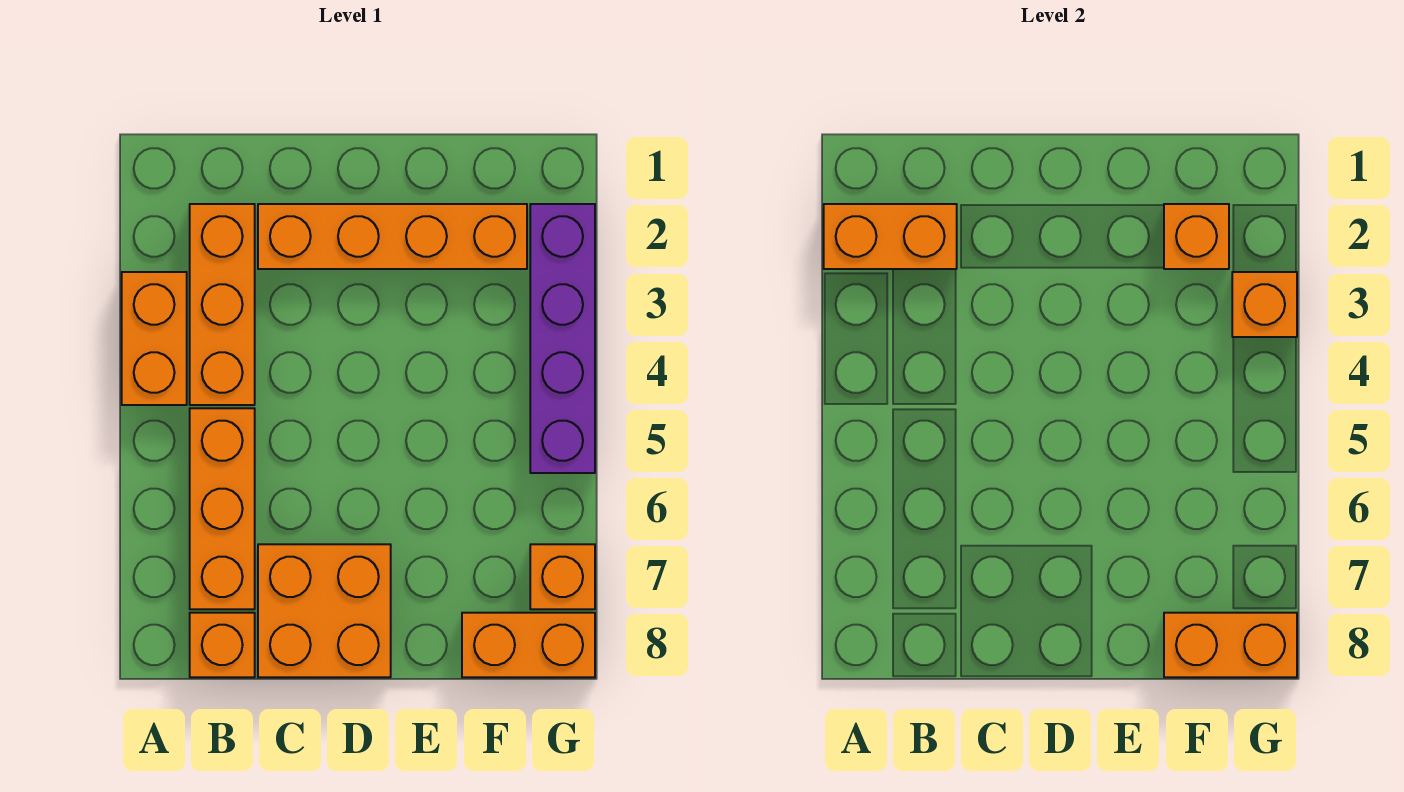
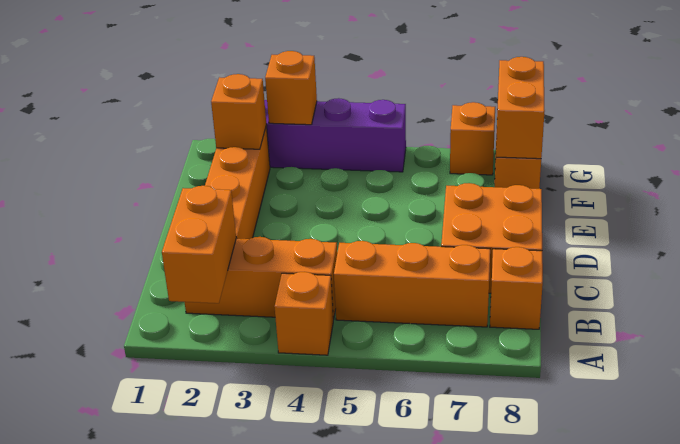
orange 1x2 brick [122,272,187,405] -> orange 1x1 brick [274,272,333,355]

